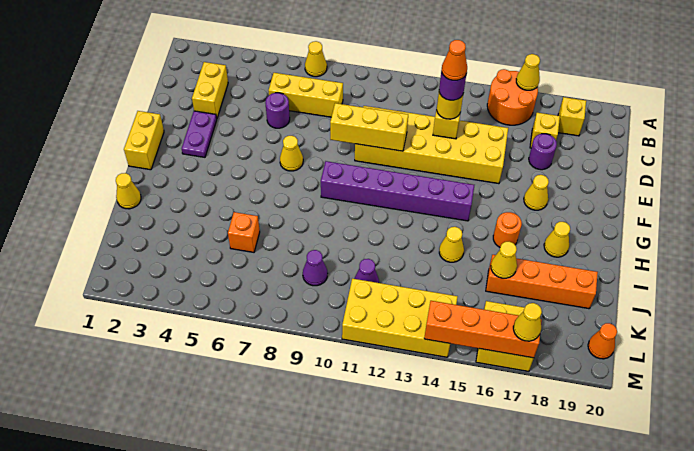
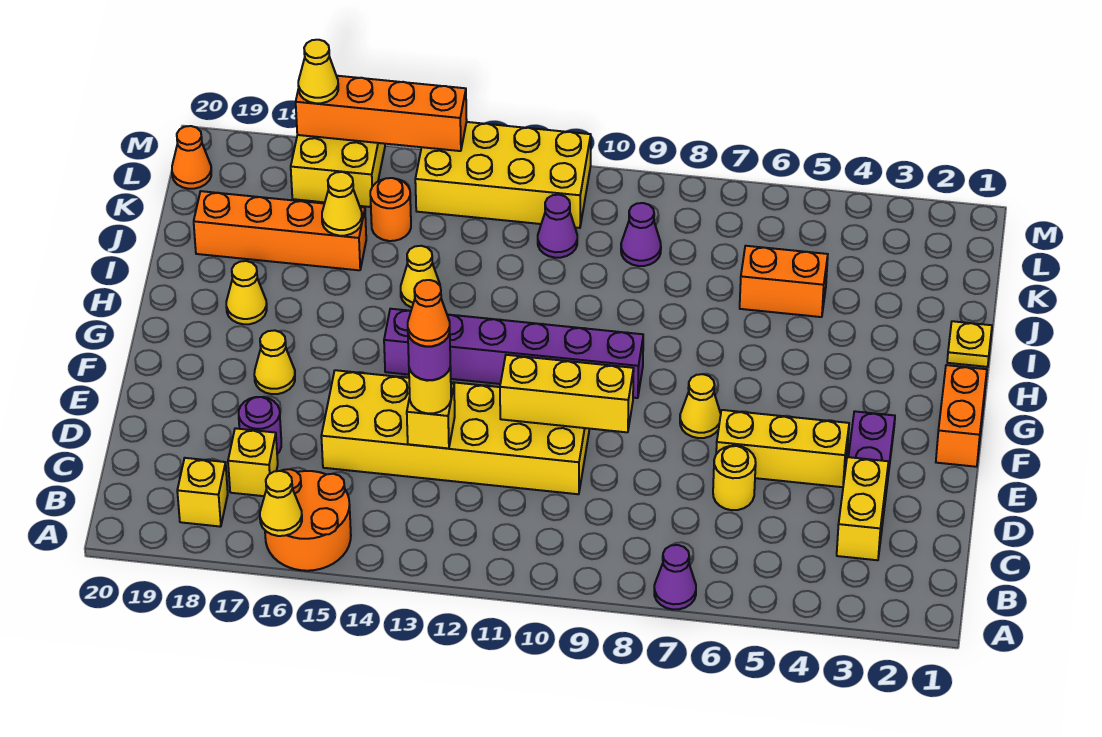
yellow 1x1 cone [305,41,327,77] -> purple 1x1 cone [654,545,696,610]
yellow 1x3 brick [269,73,343,117] -> yellow 1x3 brick moved to [716,410,849,487]
purple 1x1 round brick [265,93,290,128] -> yellow 1x1 round brick [713,446,756,510]
yellow 1x2 brick [124,111,164,170] -> orange 1x2 brick [936,365,987,467]
orange 1x1 round brick [493,212,522,247] -> orange 1x1 round brick moved to [370,178,411,241]
yellow 1x1 cone [116,173,141,209] -> yellow 1x1 plate [947,321,992,367]
orange 1x1 brick [228,212,260,252] -> orange 1x2 brick [740,246,828,317]

